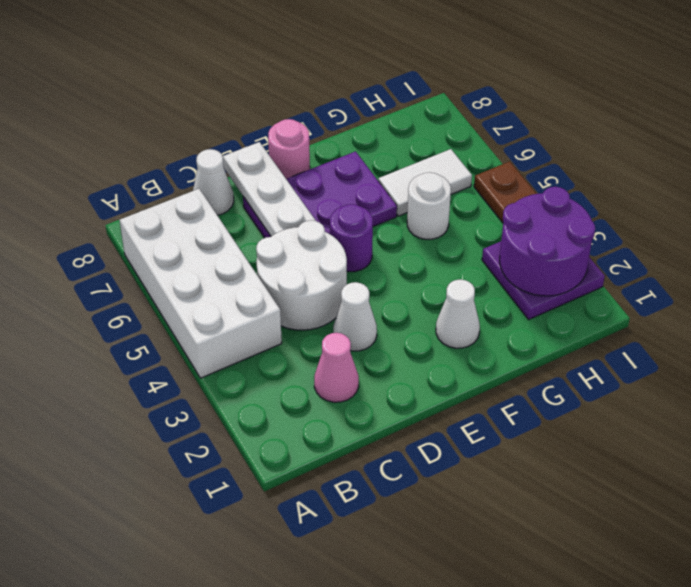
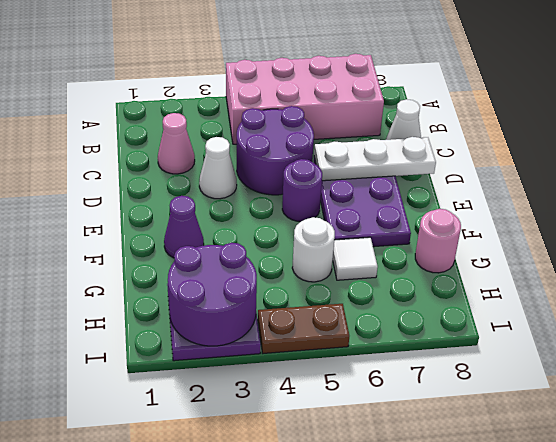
white 2x4 brick [120,189,282,378] -> pink 2x4 brick [226,54,384,144]
white 2x2 round brick [256,220,347,330] -> purple 2x2 round brick [237,106,314,195]
pink 1x1 round brick [268,119,310,179] -> pink 1x1 round brick moved to [415,209,461,273]
white 1x1 cone [436,279,480,348] -> purple 1x1 cone [164,196,204,258]
white 1x2 tile [378,149,472,216] -> white 1x1 tile [333,237,378,280]

